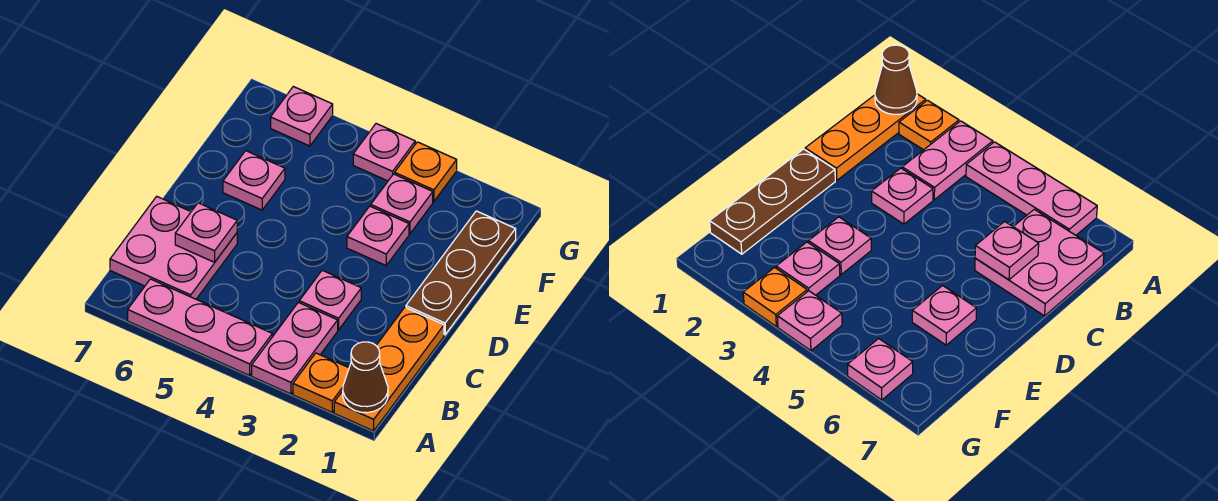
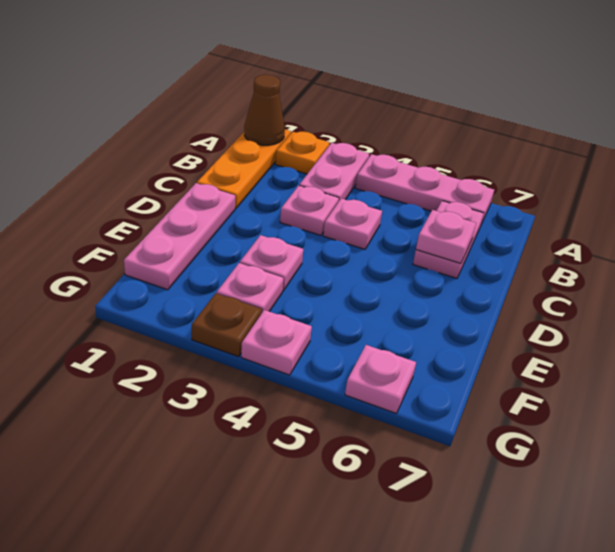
pink 2x2 plate [110,196,237,299] -> pink 1x2 plate [413,201,484,278]
brown 1x3 plate [406,211,516,335] -> pink 1x3 plate [124,183,235,290]
pink 1x1 plate [223,151,285,210] -> pink 1x1 plate moved to [323,198,382,249]
orange 1x1 plate [395,142,457,201] -> brown 1x1 plate [192,293,262,357]

